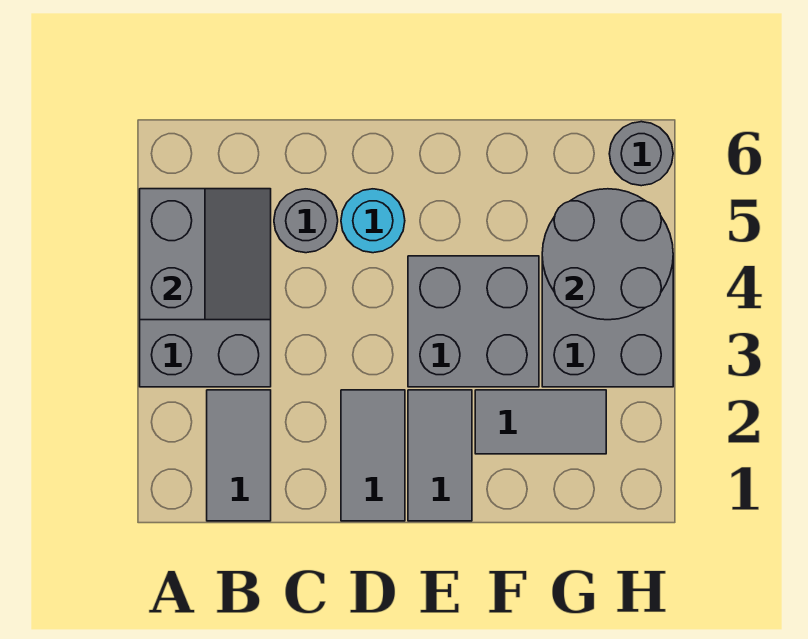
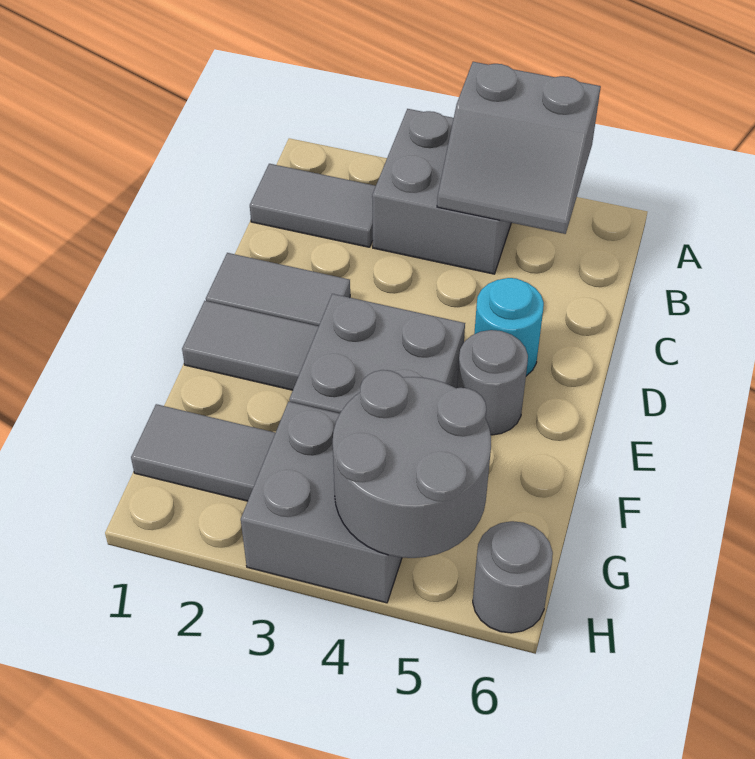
grey 1x1 round brick [274,189,338,253] -> grey 1x1 round brick moved to [457,330,528,435]
grey 1x2 tile [475,390,606,454] -> grey 1x2 tile turned to [131,404,275,501]

